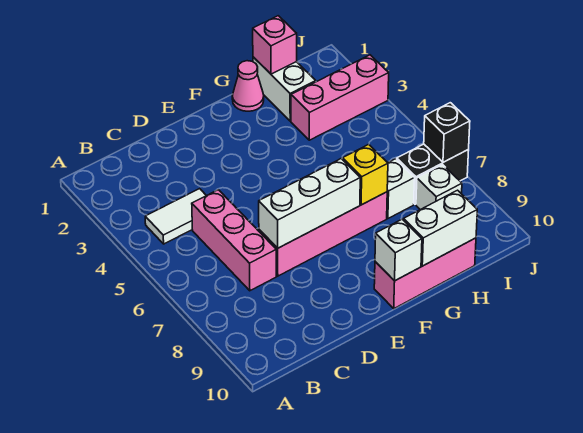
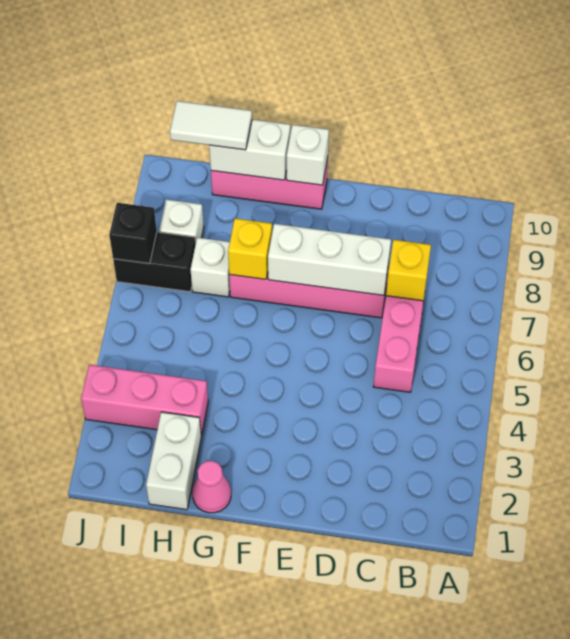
white 1x2 tile [145,189,206,244] -> white 1x2 tile moved to [170,101,252,150]
none -> yellow 1x1 brick [386,240,431,301]
pink 1x1 brick [253,16,297,74] -> none

